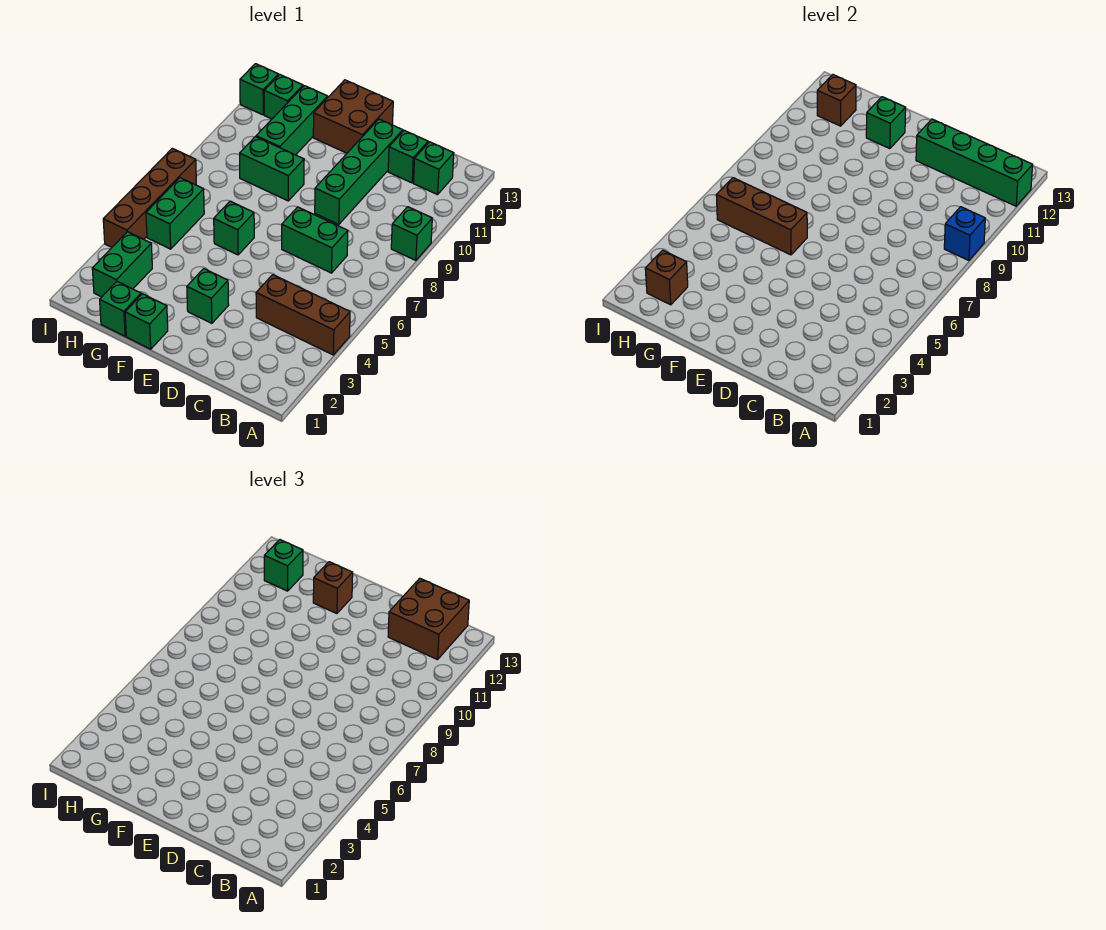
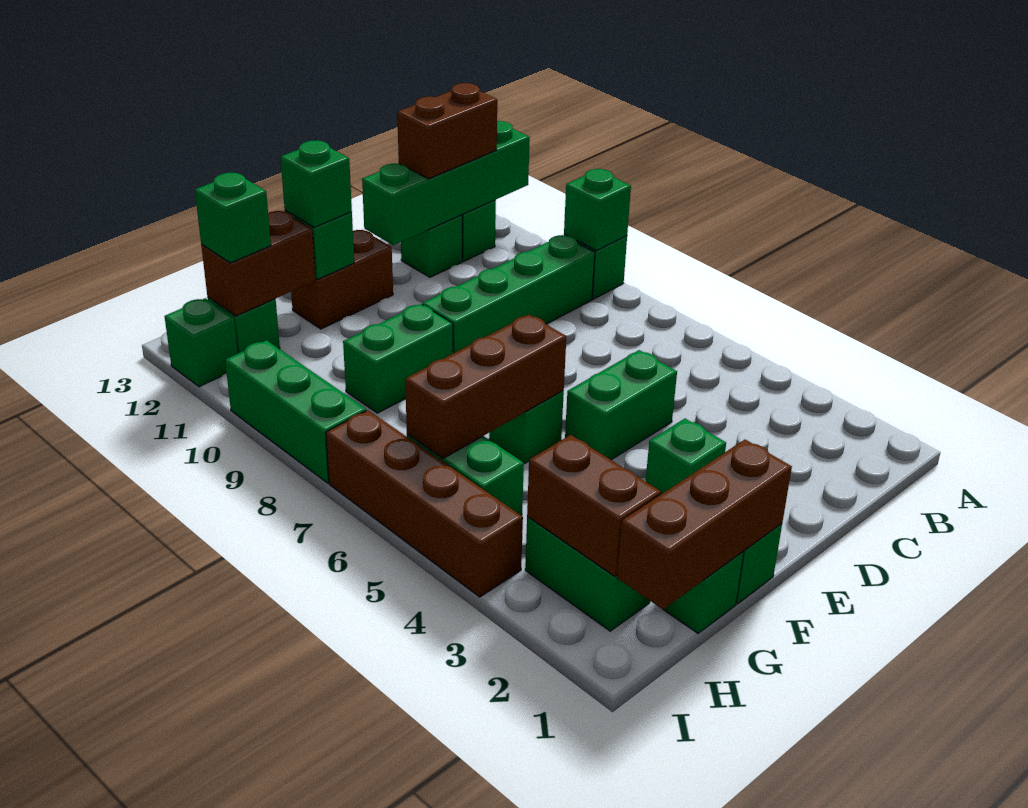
brown 1x3 brick [256,275,350,355] -> brown 1x3 brick moved to [617,440,792,609]
blue 1x1 brick [944,207,985,260] -> green 1x1 brick [564,169,631,251]
brown 2x2 brick [388,578,469,660] -> brown 1x2 brick [397,83,497,179]
green 1x2 brick [282,207,348,273] -> green 1x2 brick moved to [565,350,677,460]
green 1x4 brick [315,119,403,224] -> green 1x4 brick turned to [422,235,595,353]
brown 2x2 brick [313,80,393,153] -> brown 1x2 brick [291,230,393,329]
brown 1x1 brick [313,562,353,614] -> green 1x1 brick [281,140,352,227]
green 1x3 brick [256,86,328,155] -> green 1x3 brick moved to [225,340,366,483]
brown 1x1 brick [645,250,688,305] -> brown 1x2 brick [527,435,661,576]
brown 1x1 brick [817,75,856,126] -> brown 1x2 brick [201,211,316,316]

